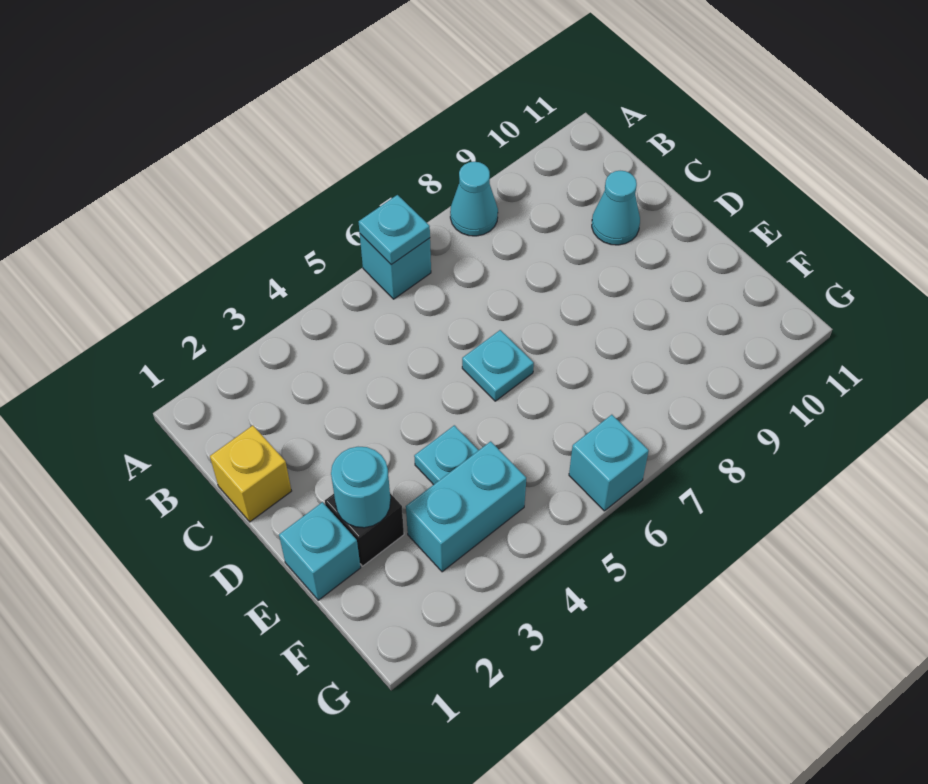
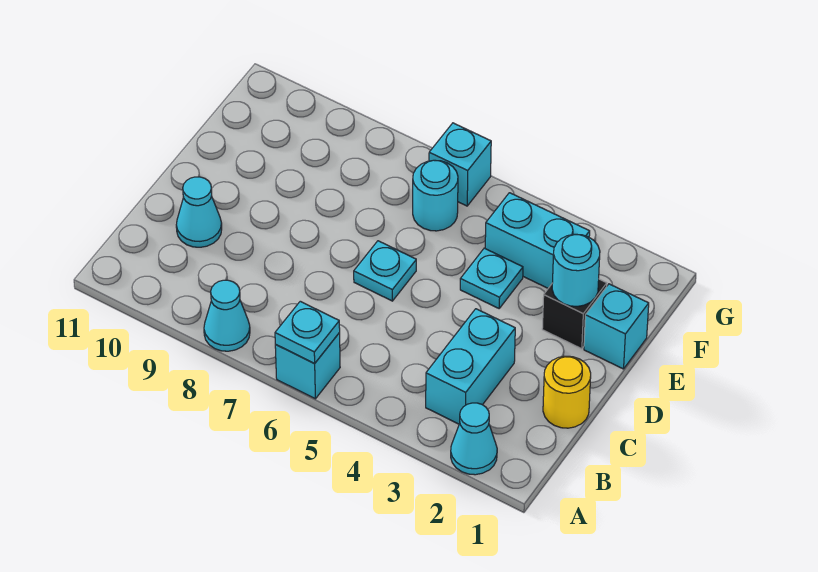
none -> cyan 1x1 cone [451,403,497,475]
none -> cyan 1x2 brick [426,309,515,424]
yellow 1x1 brick [210,425,291,522] -> yellow 1x1 round brick [543,356,591,428]
none -> cyan 1x1 round brick [413,160,458,231]

